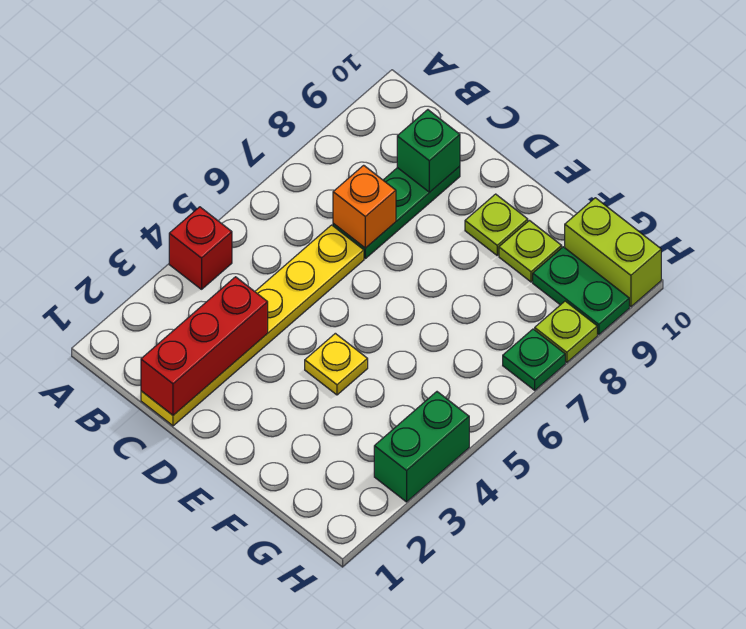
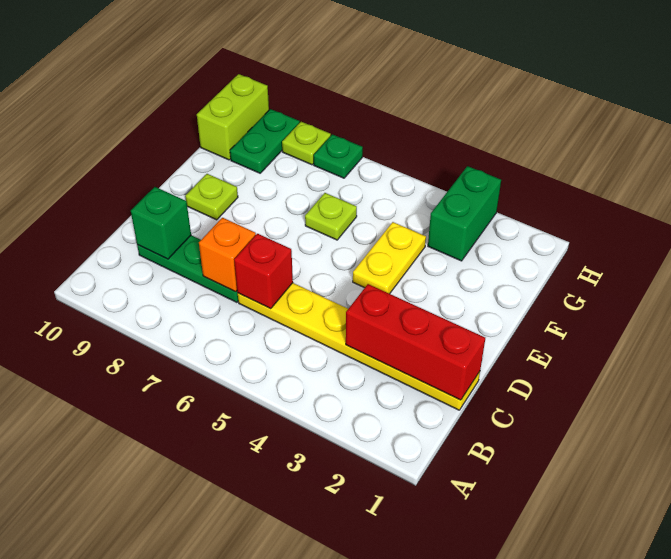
red 1x1 brick [169,207,232,289] -> red 1x1 brick moved to [234,234,293,309]
yellow 1x1 plate [305,333,368,395] -> yellow 1x2 plate [353,222,426,294]
lime 1x1 plate [499,220,562,282] -> lime 1x1 plate moved to [305,193,357,240]
green 1x2 brick [374,392,469,502] -> green 1x2 brick turned to [428,166,501,261]

